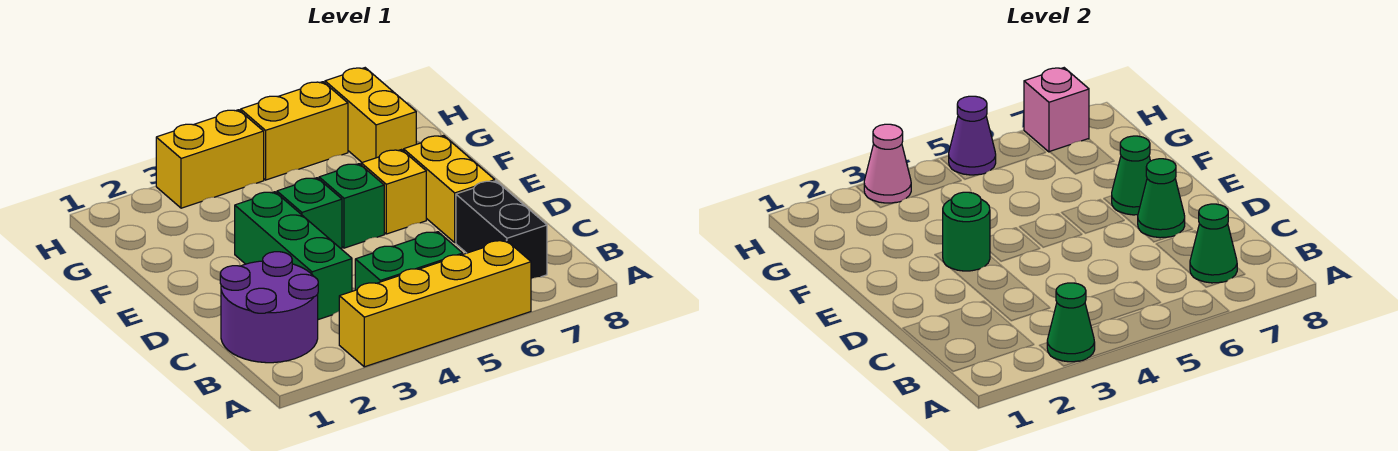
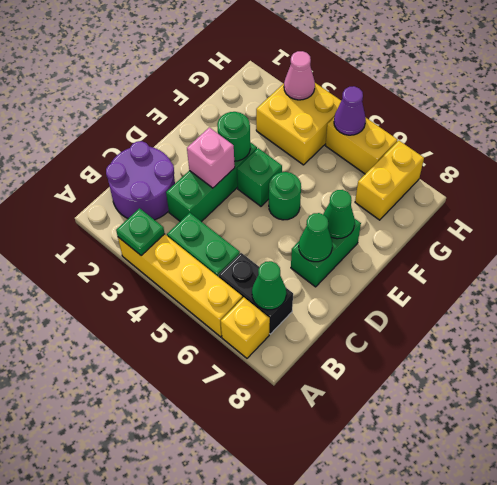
green 1x1 cone [1047,283,1095,362] -> green 1x1 plate [116,208,165,256]
black 1x2 brick [456,181,547,279] -> black 1x2 brick turned to [218,253,293,334]
yellow 1x2 brick [404,136,495,243] -> green 1x2 brick [291,218,361,287]
green 1x1 brick [319,164,384,248] -> green 1x1 round brick [269,172,301,220]
yellow 1x1 brick [361,150,426,234] -> yellow 1x1 brick moved to [221,297,270,358]
yellow 1x2 brick [156,110,264,208] -> yellow 2x2 brick [256,83,341,165]
pink 1x1 brick [1024,68,1089,152] -> pink 1x1 brick moved to [187,127,235,188]

